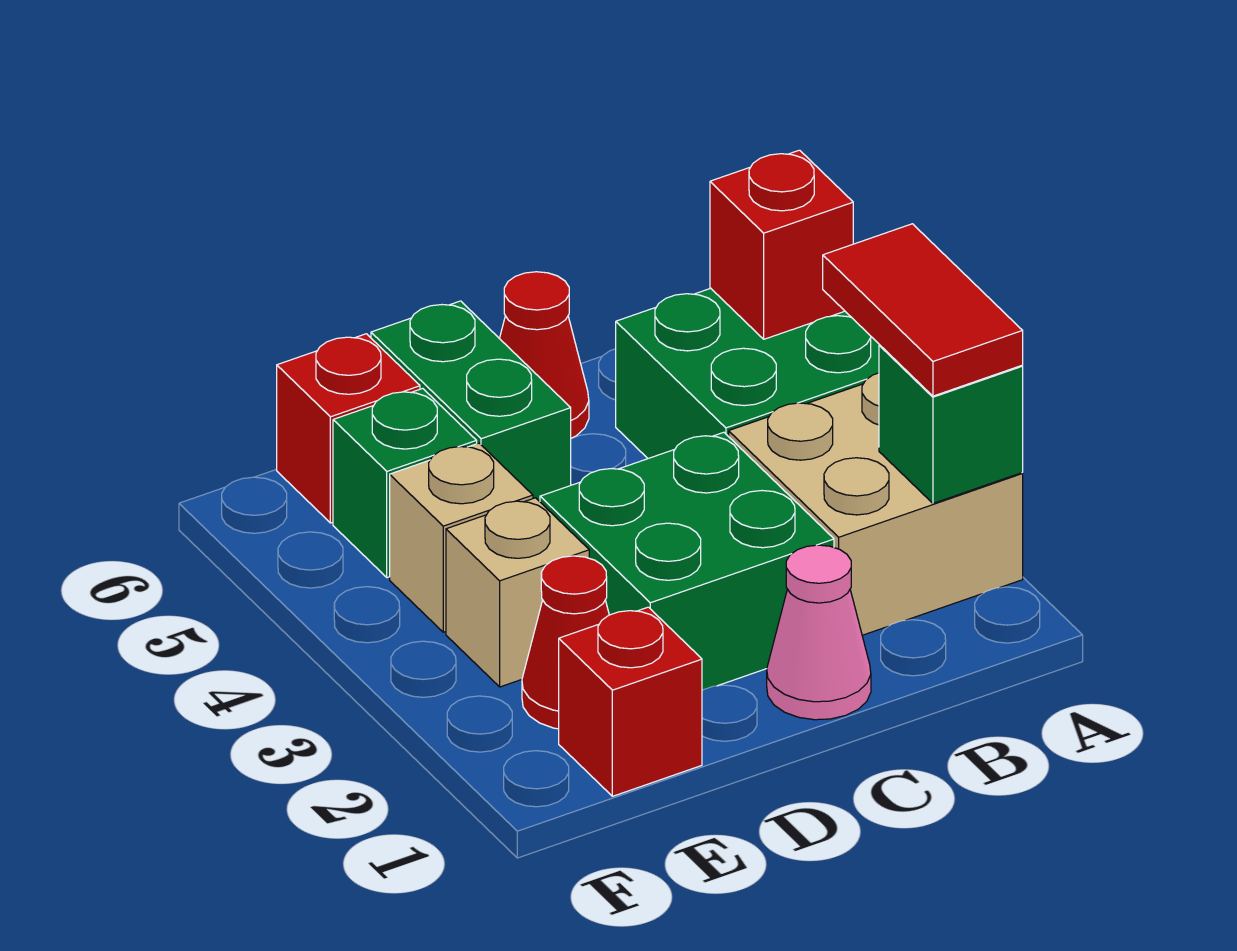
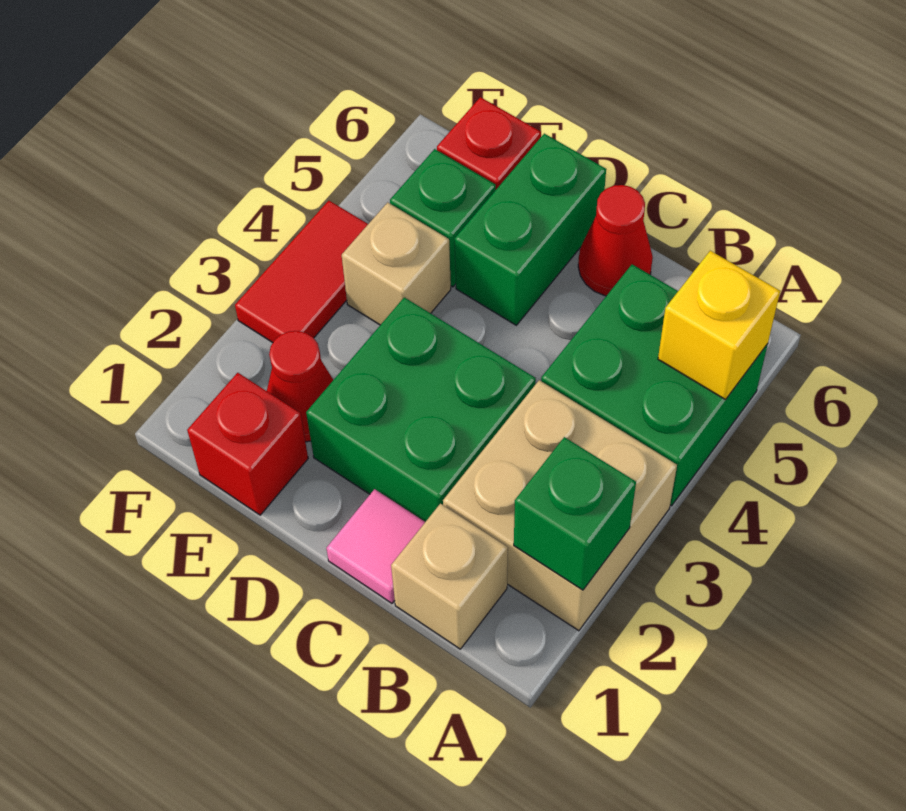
red 1x2 tile [823,224,1023,396] -> red 1x2 tile moved to [235,201,368,343]
red 1x1 brick [710,150,853,339] -> yellow 1x1 brick [658,251,780,400]
pink 1x1 cone [767,545,871,720] -> pink 1x1 tile [326,489,425,603]
tan 1x1 brick [446,498,589,687] -> tan 1x1 brick moved to [391,504,508,649]

